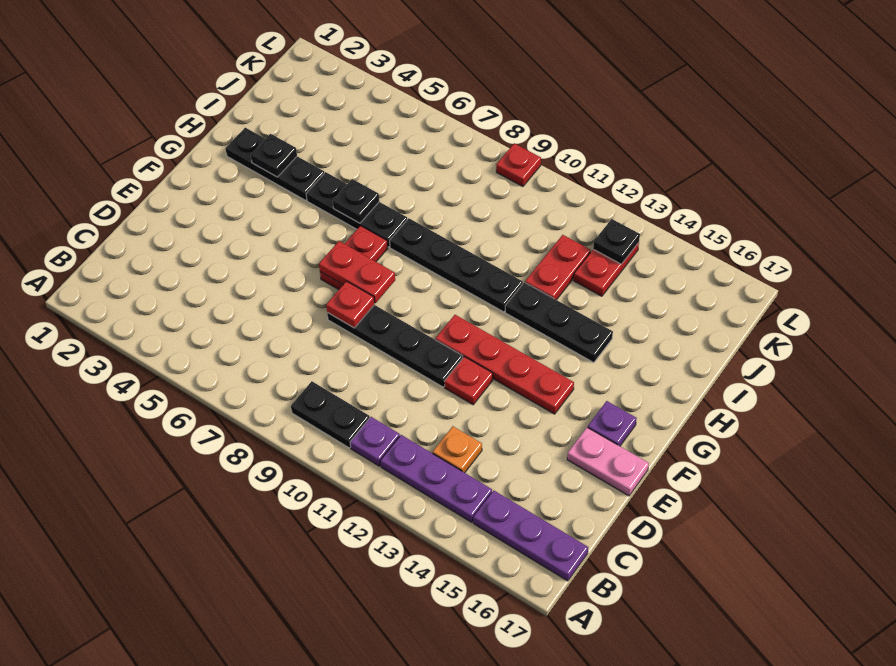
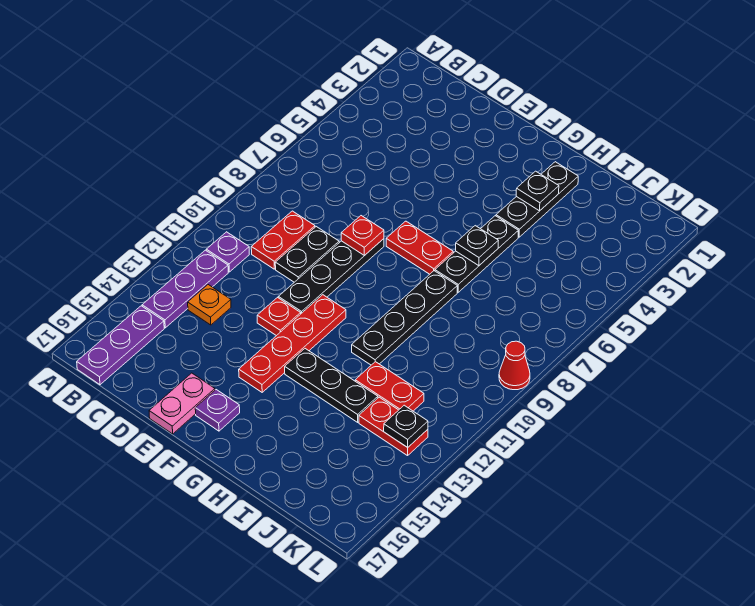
black 1x2 plate [291,381,370,448] -> black 1x2 plate moved to [275,227,339,282]
red 1x2 plate [319,241,395,303] -> red 1x2 plate moved to [251,211,315,269]
black 1x3 plate [505,282,613,363] -> black 1x3 plate turned to [285,349,378,422]
red 1x1 plate [496,143,541,186] -> red 1x1 cone [499,341,530,390]

